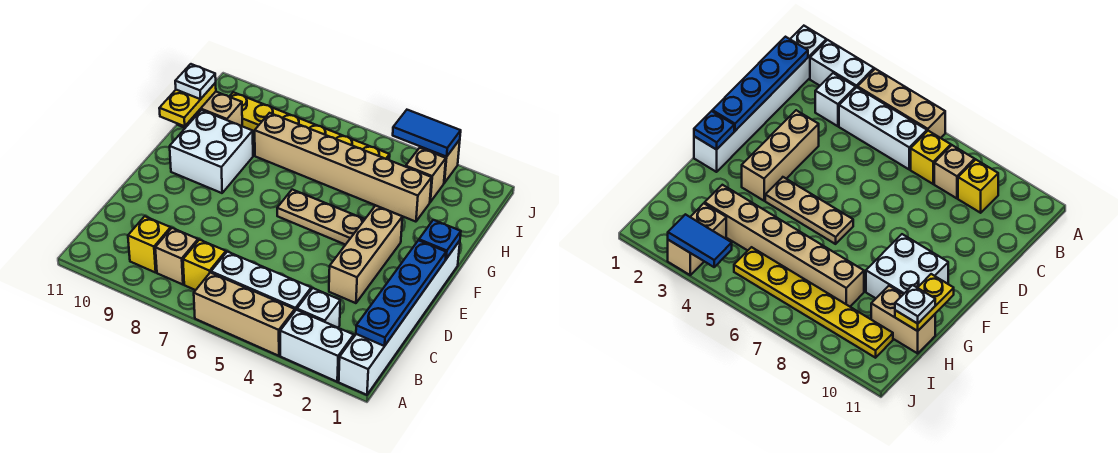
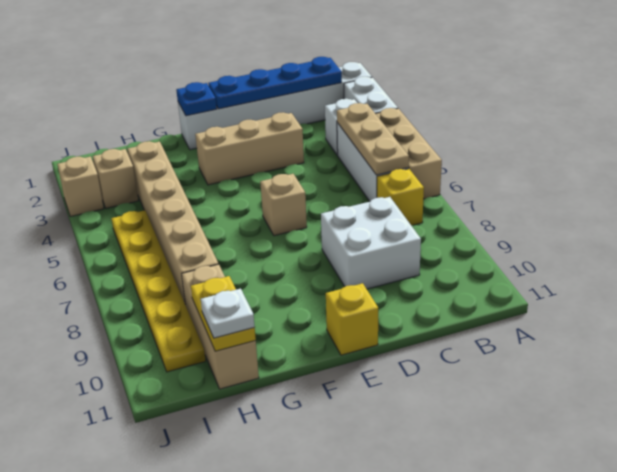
tan 1x1 brick [155,228,198,285] -> tan 1x1 brick moved to [260,174,307,236]
yellow 1x1 brick [128,216,171,273] -> yellow 1x1 brick moved to [326,283,378,355]
tan 1x3 plate [277,190,365,245] -> tan 1x3 plate moved to [337,103,409,175]
white 2x2 brick [170,110,253,193] -> white 2x2 brick moved to [321,197,421,289]
yellow 1x2 plate [159,83,216,126] -> yellow 1x2 plate turned to [191,276,256,351]
tan 1x2 brick [178,92,242,128] -> tan 1x3 brick [182,264,259,389]
blue 1x2 tile [393,110,461,157] -> none

